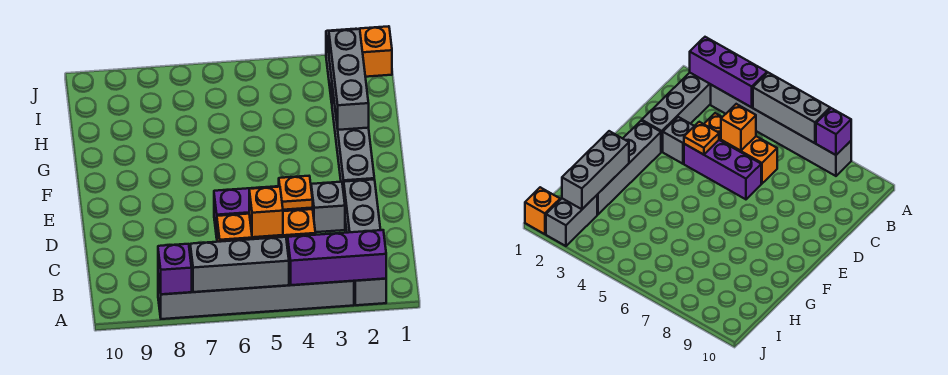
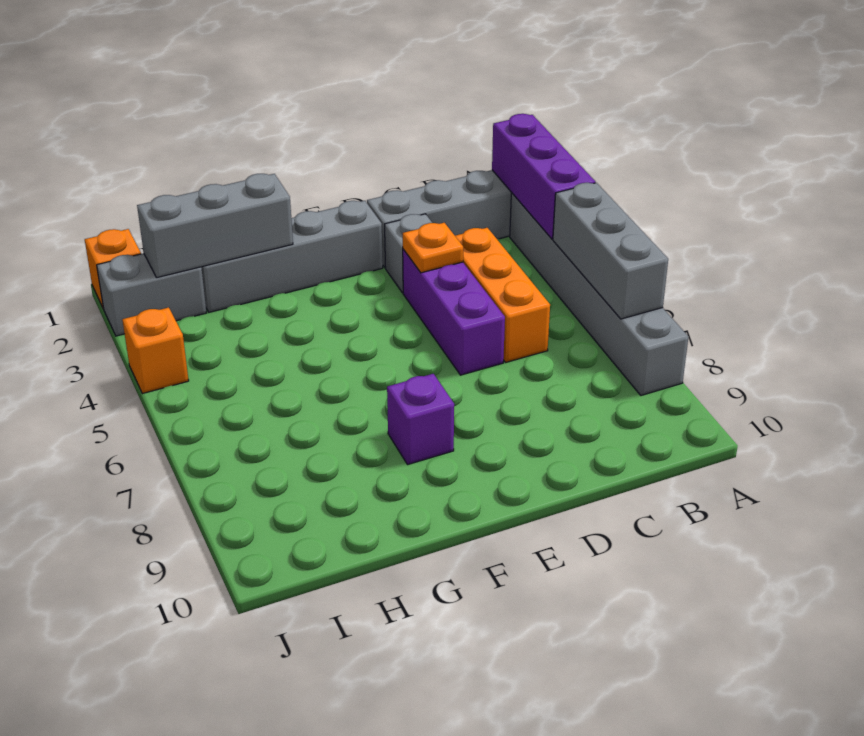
purple 1x1 brick [158,244,192,294] -> purple 1x1 brick moved to [387,374,454,465]
orange 1x1 brick [249,187,283,237] -> orange 1x1 brick moved to [122,307,189,394]

